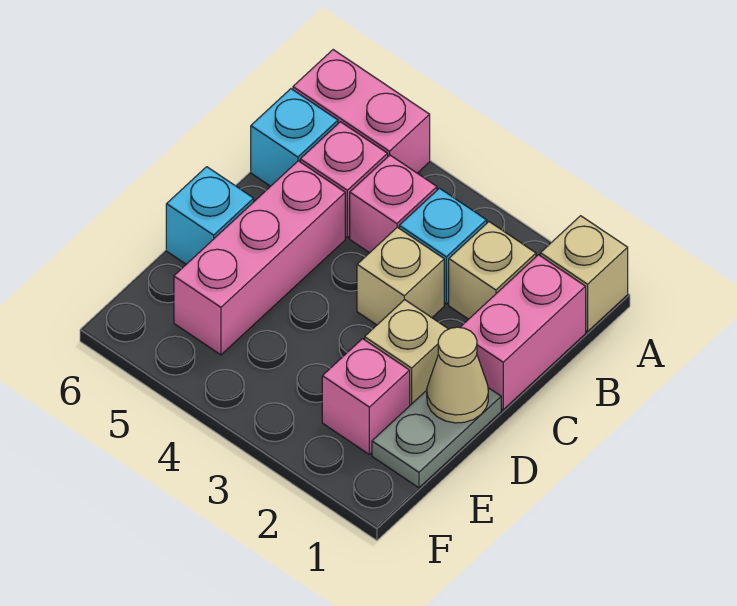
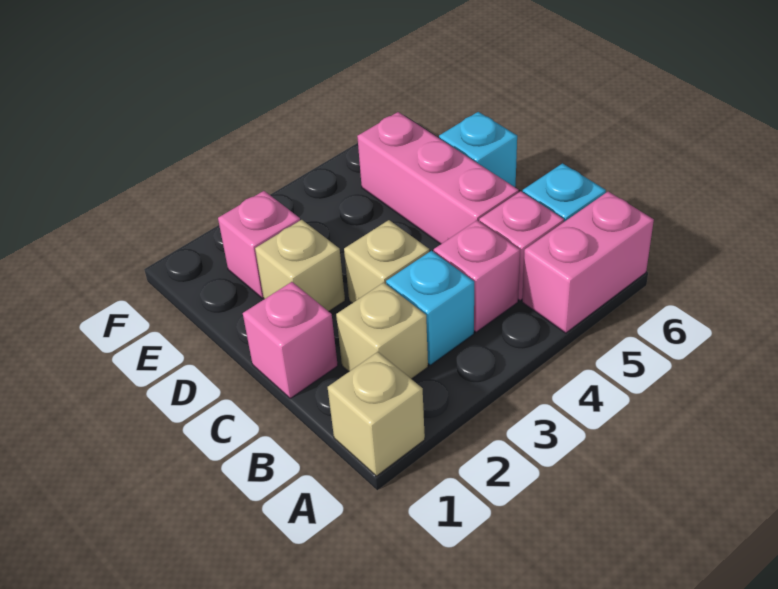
pink 1x2 brick [460,255,586,410] -> pink 1x1 brick [243,282,338,399]
grey 1x2 plate [372,388,501,488] -> none
tan 1x1 cone [427,327,488,423] -> none

